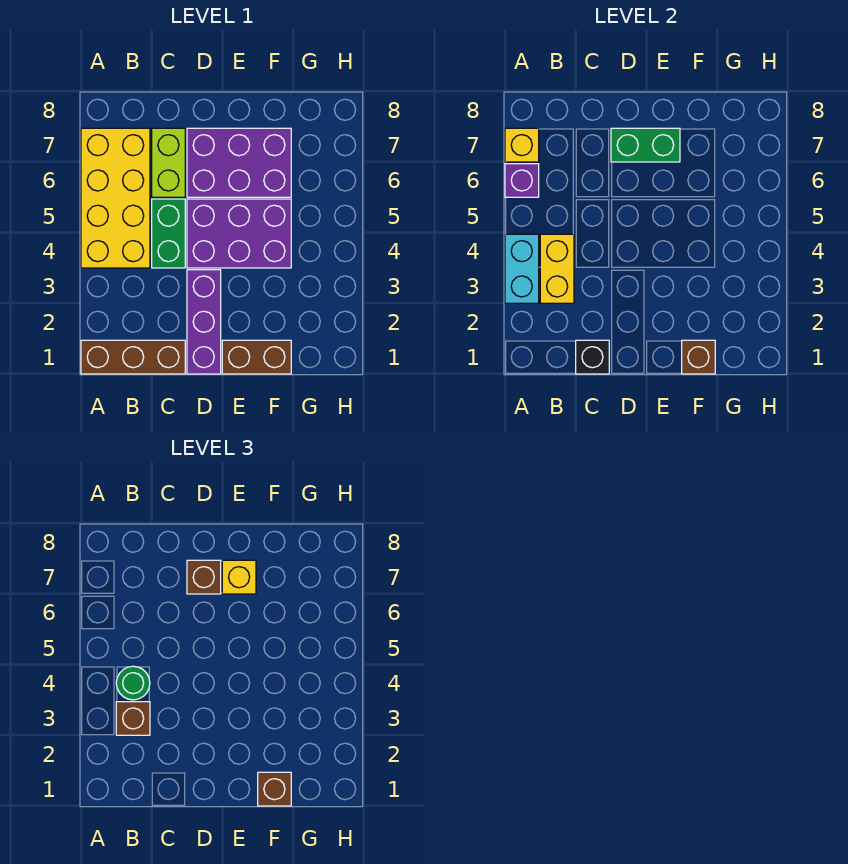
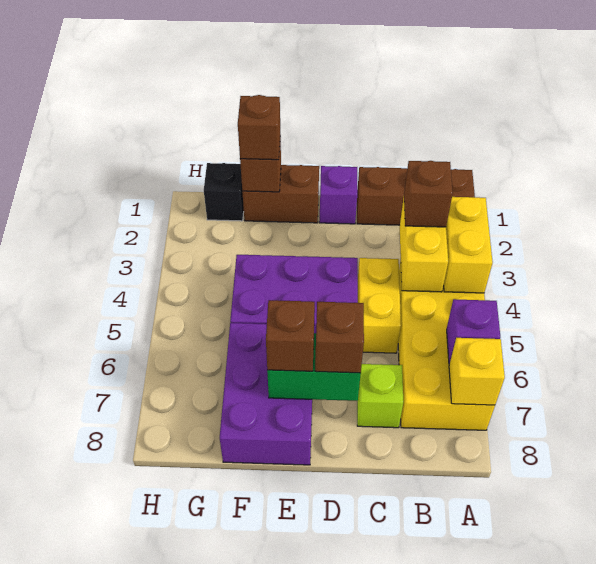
cyan 1x2 brick [505,234,539,303] -> yellow 1x2 brick [444,197,493,293]
green 1x1 round brick [116,666,150,700] -> none
black 1x1 brick [576,340,609,374] -> black 1x1 brick moved to [204,163,244,221]
green 1x2 brick [152,199,185,268] -> yellow 1x2 brick [358,258,401,353]
lime 1x2 brick [152,128,185,197] -> lime 1x1 brick [357,364,403,428]
purple 1x3 brick [187,270,221,374] -> purple 1x1 brick [319,166,357,224]
purple 2x3 brick [187,128,291,197] -> purple 2x3 brick turned to [220,323,312,465]
yellow 1x1 brick [222,560,256,594] -> brown 1x1 brick [266,300,315,371]

